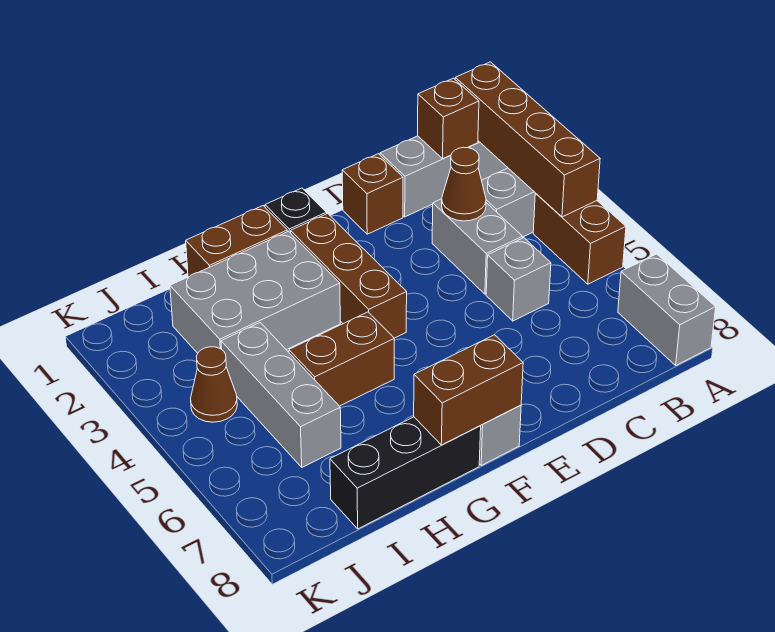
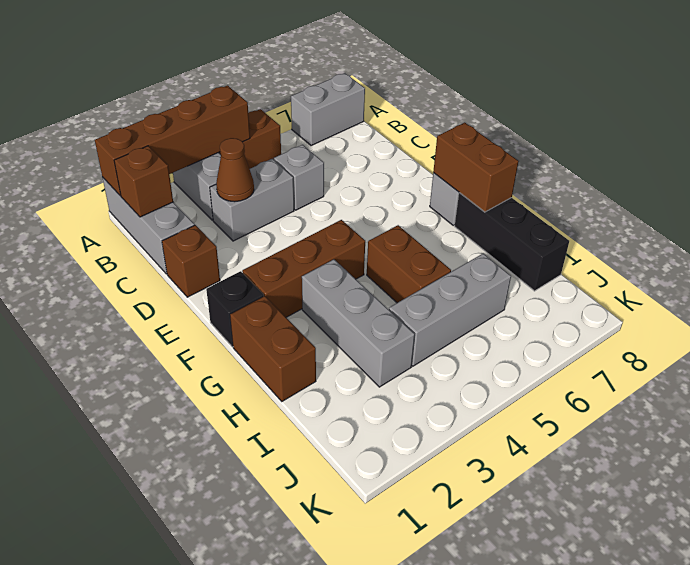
grey 2x3 brick [170,231,340,353] -> grey 1x3 brick [302,259,415,387]
brown 1x1 cone [191,347,237,422] -> none

